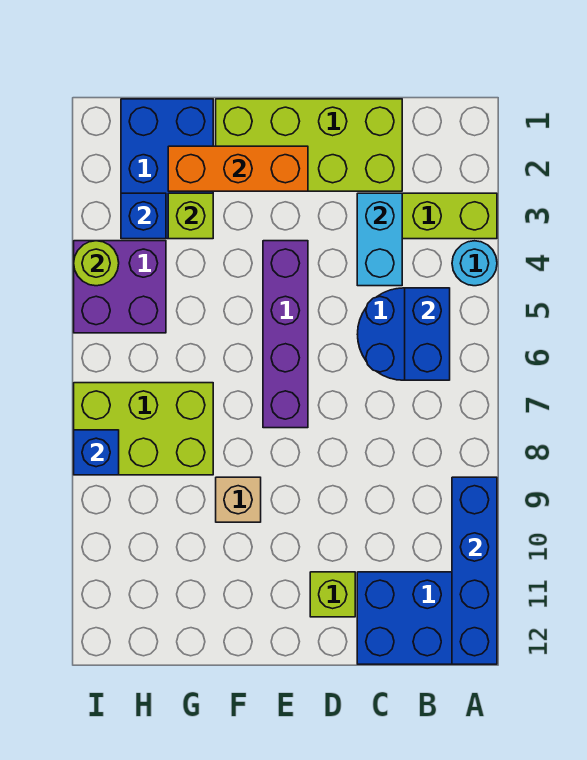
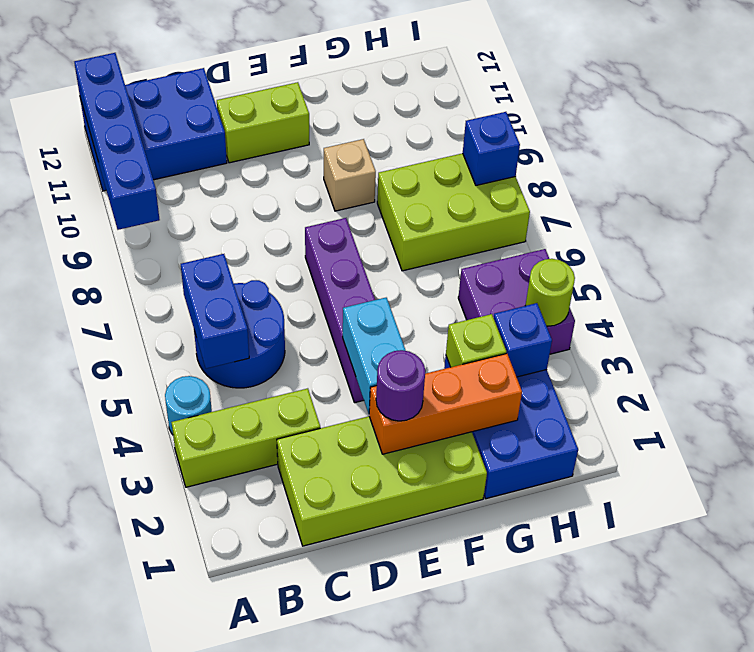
cyan 1x2 brick [357,193,402,286] -> cyan 1x2 brick moved to [343,298,406,413]
lime 1x1 brick [310,572,355,617] -> lime 1x2 brick [217,82,309,163]
none -> purple 1x1 round brick [376,350,425,421]

